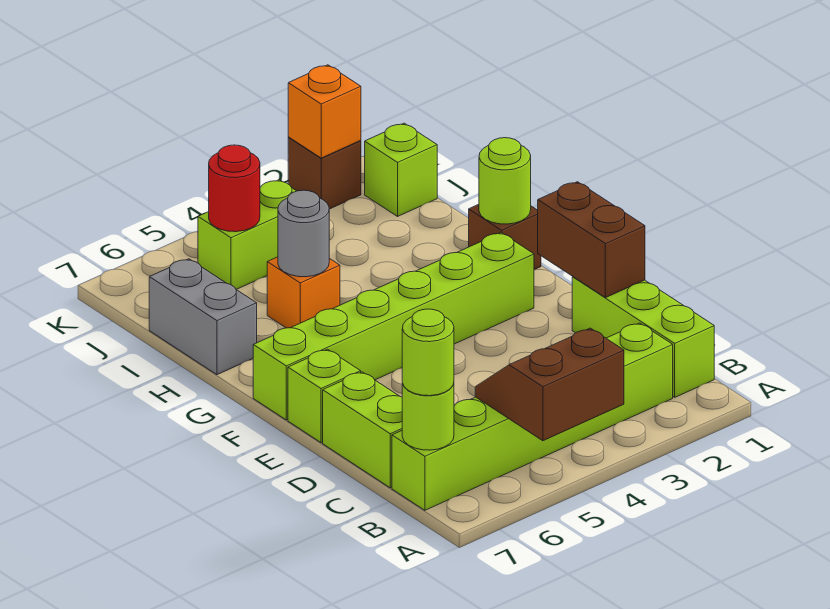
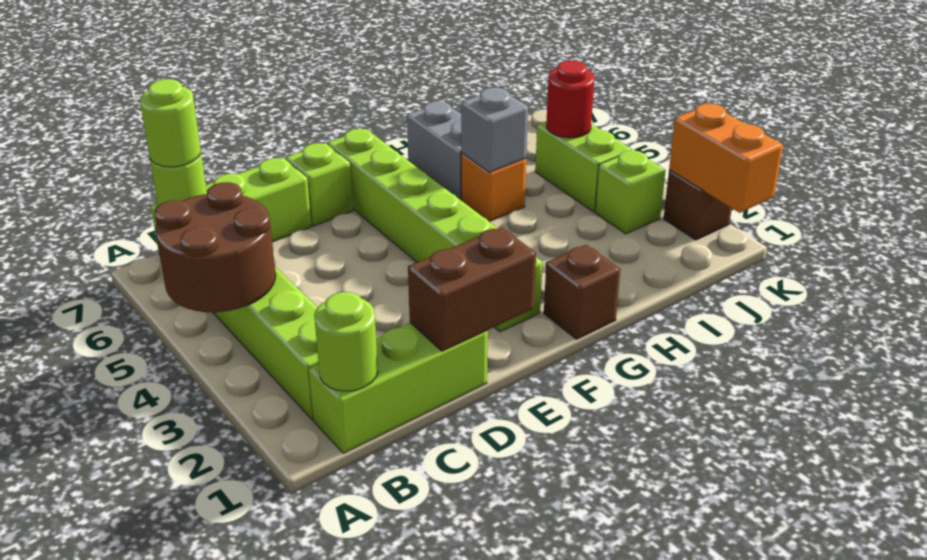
brown 2x2 slope [475,328,624,441] -> brown 2x2 round brick [154,182,276,312]
lime 1x1 round brick [479,138,531,224] -> lime 1x1 round brick moved to [314,292,378,391]
grey 1x1 round brick [278,190,329,277] -> grey 1x1 brick [461,88,528,172]
grey 1x2 brick [149,259,257,375] -> grey 1x2 brick turned to [407,101,462,200]
lime 1x1 brick [365,123,437,216] -> lime 1x1 brick moved to [595,150,666,234]
orange 1x1 brick [288,65,361,158] -> orange 1x2 brick [669,104,783,213]

